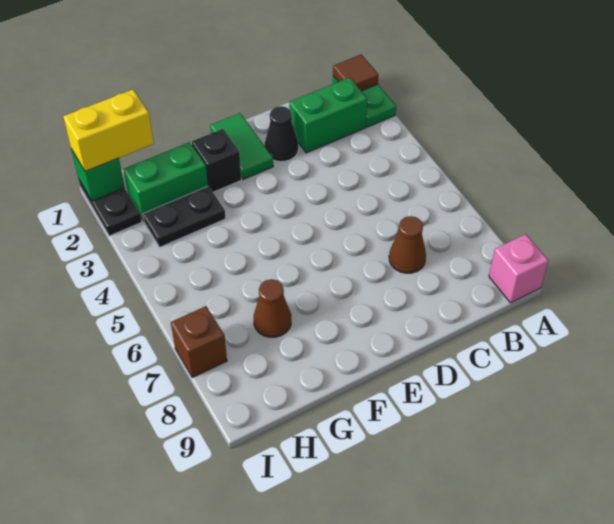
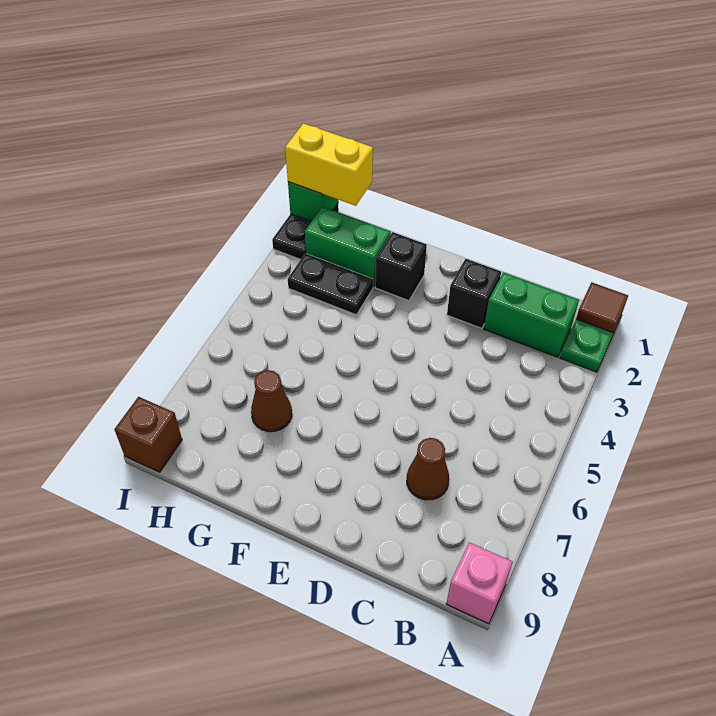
black 1x1 cone [265,106,298,162] -> black 1x1 brick [447,259,501,328]
green 1x2 tile [210,113,273,180] -> none
brown 1x1 brick [171,306,227,378] -> brown 1x1 brick moved to [114,397,182,472]

